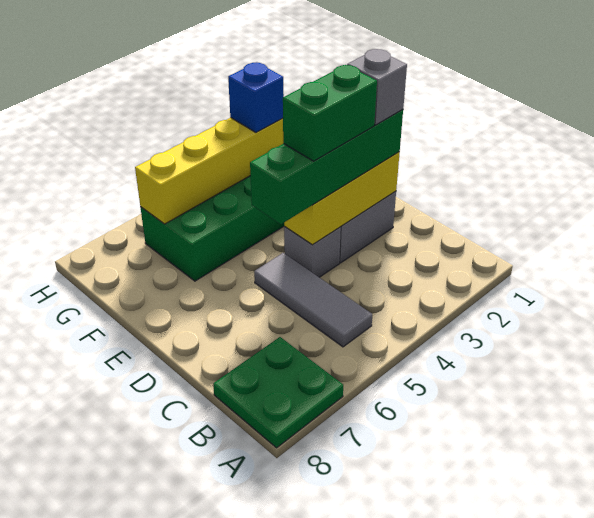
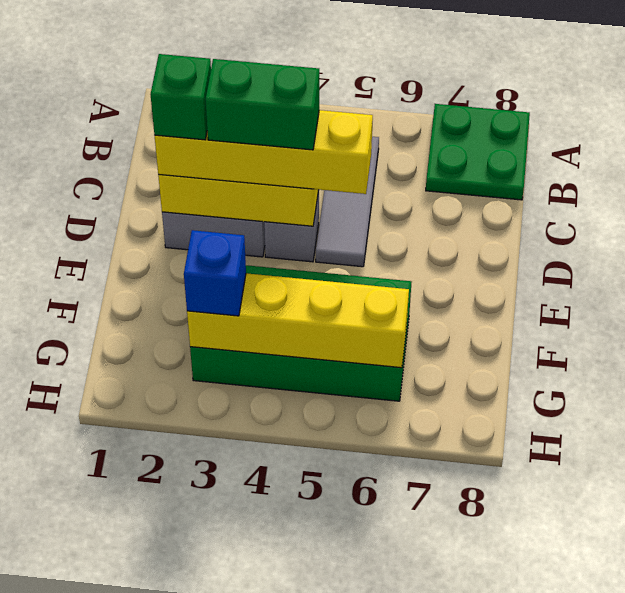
green 1x4 brick [250,110,403,224] -> yellow 1x4 brick [155,110,373,194]
grey 1x1 brick [347,49,407,125] -> green 1x1 brick [151,54,211,140]

